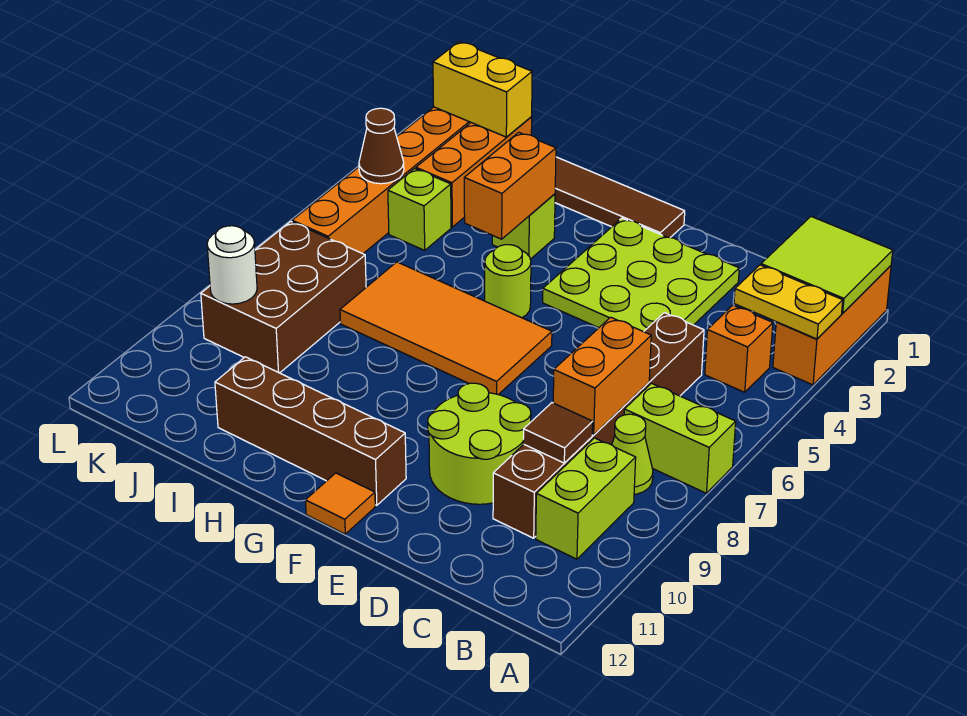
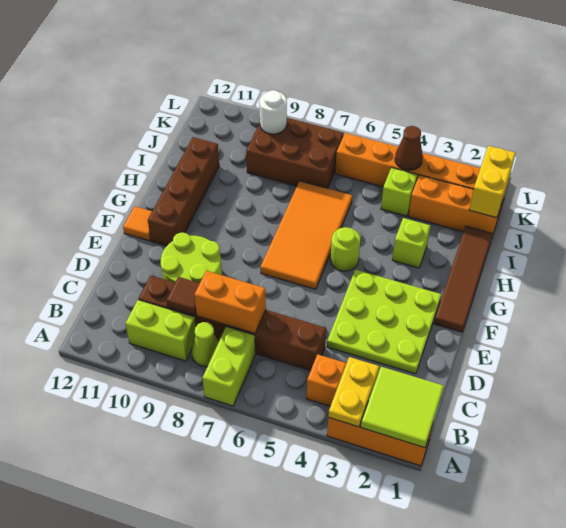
orange 1x2 brick [464,132,556,239] -> none

